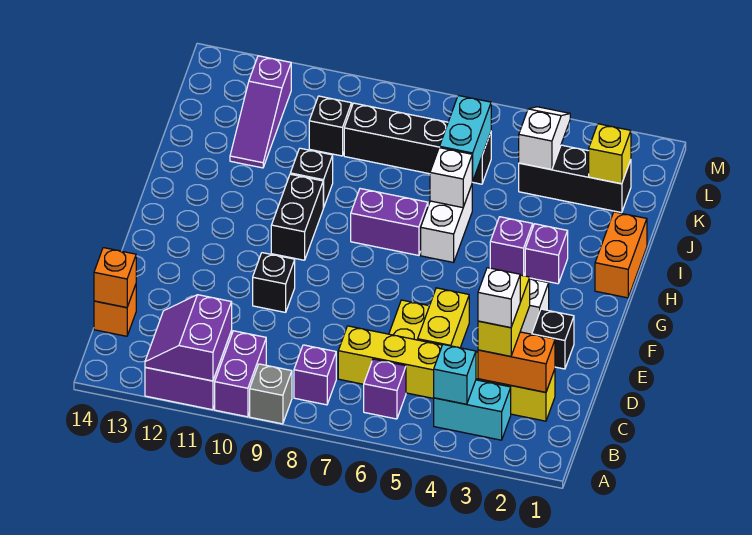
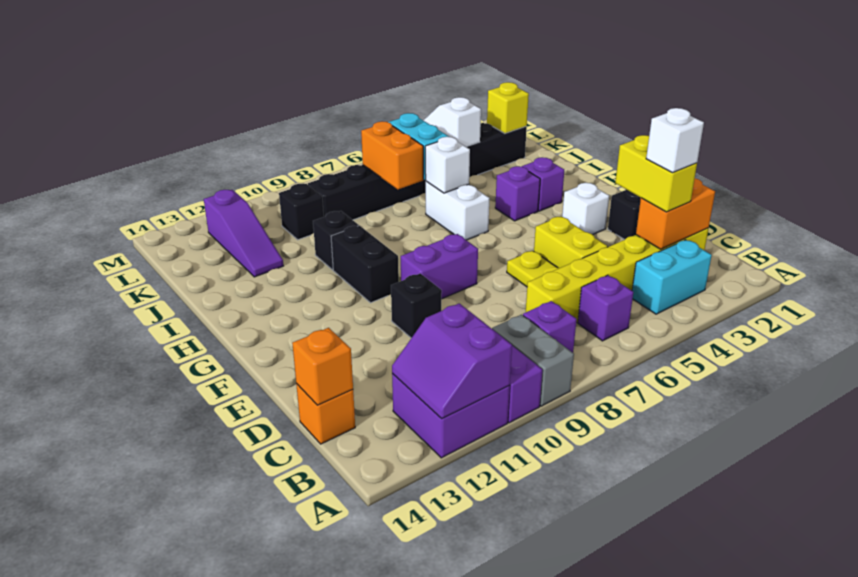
grey 1x1 brick [250,364,292,424] -> grey 1x2 brick [492,315,574,406]
cyan 1x1 brick [434,344,476,404] -> none
orange 1x2 brick [595,212,647,298] -> orange 1x2 brick moved to [361,121,423,189]
purple 1x2 brick [351,189,428,255] -> purple 1x2 brick moved to [401,234,478,299]

